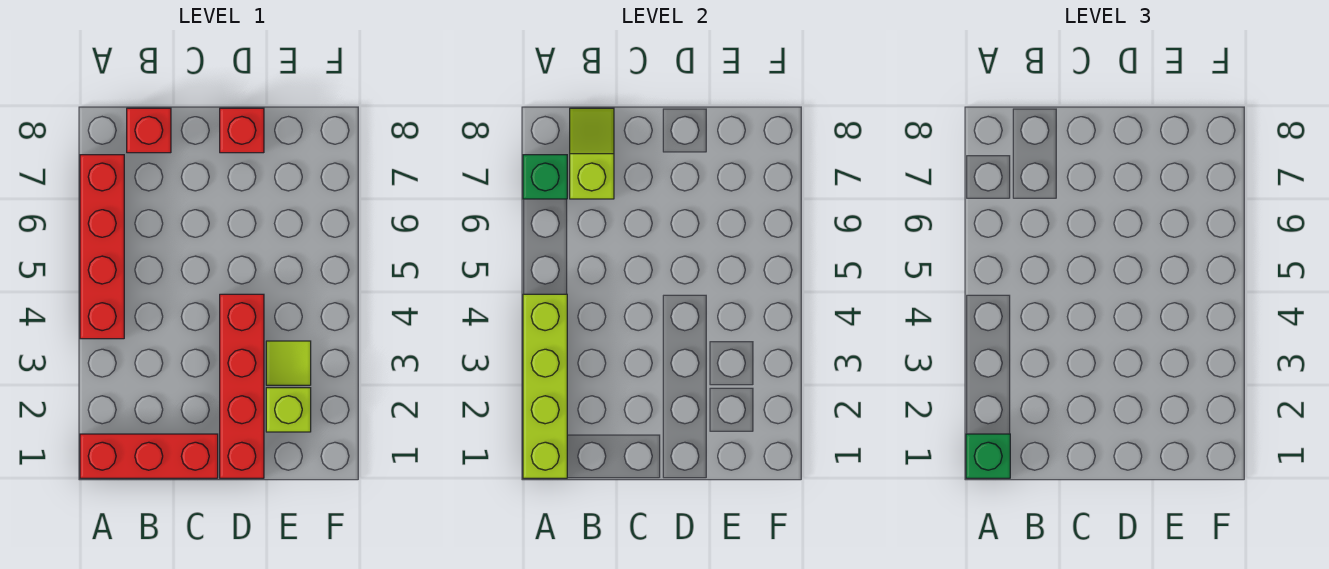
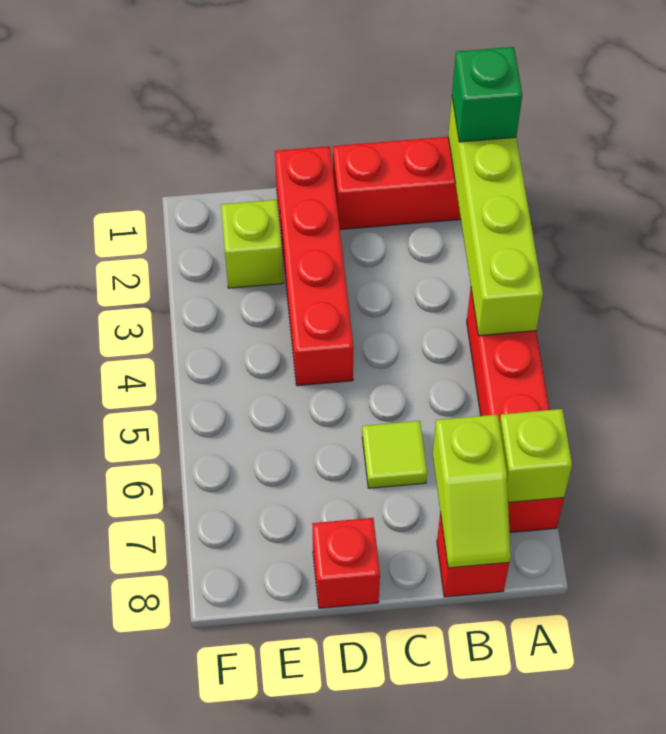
green 1x1 brick [523,155,567,199] -> lime 1x1 brick [499,409,572,503]
lime 1x1 tile [266,341,311,385] -> lime 1x1 tile moved to [362,421,427,488]

